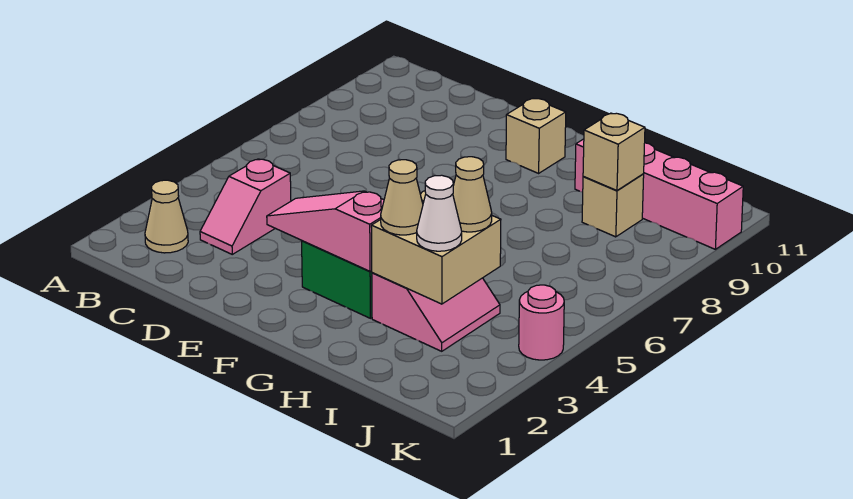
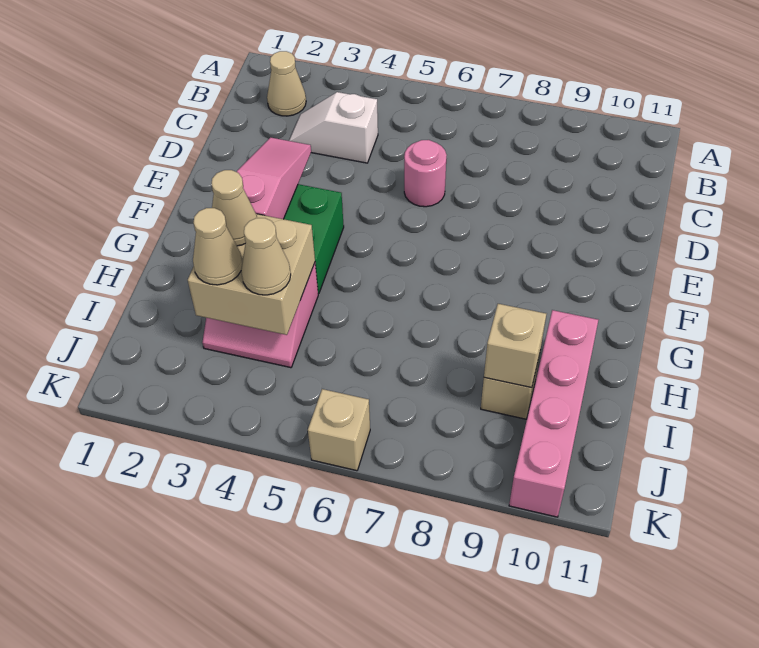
pink 1x2 slope [200,159,291,254] -> white 1x2 slope [289,92,378,163]
tan 1x1 brick [506,99,566,173] -> tan 1x1 brick moved to [308,389,370,471]
white 1x1 cone [417,175,462,251] -> tan 1x1 cone [193,208,242,285]
pink 1x1 round brick [519,285,564,360] -> pink 1x1 round brick moved to [404,140,447,207]

